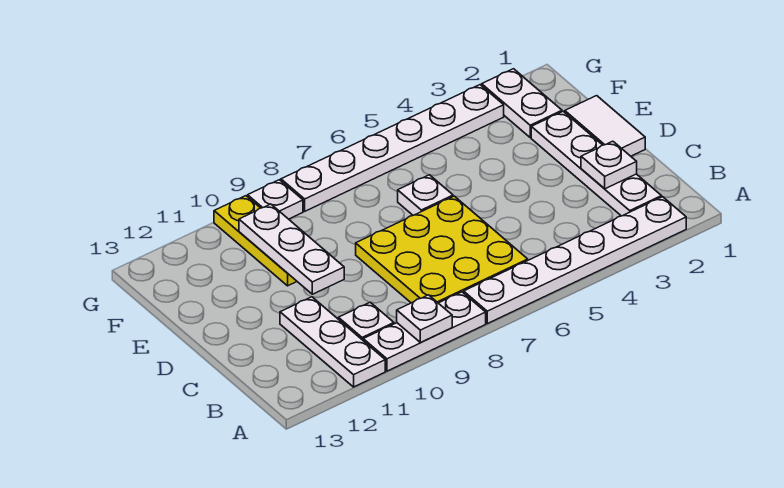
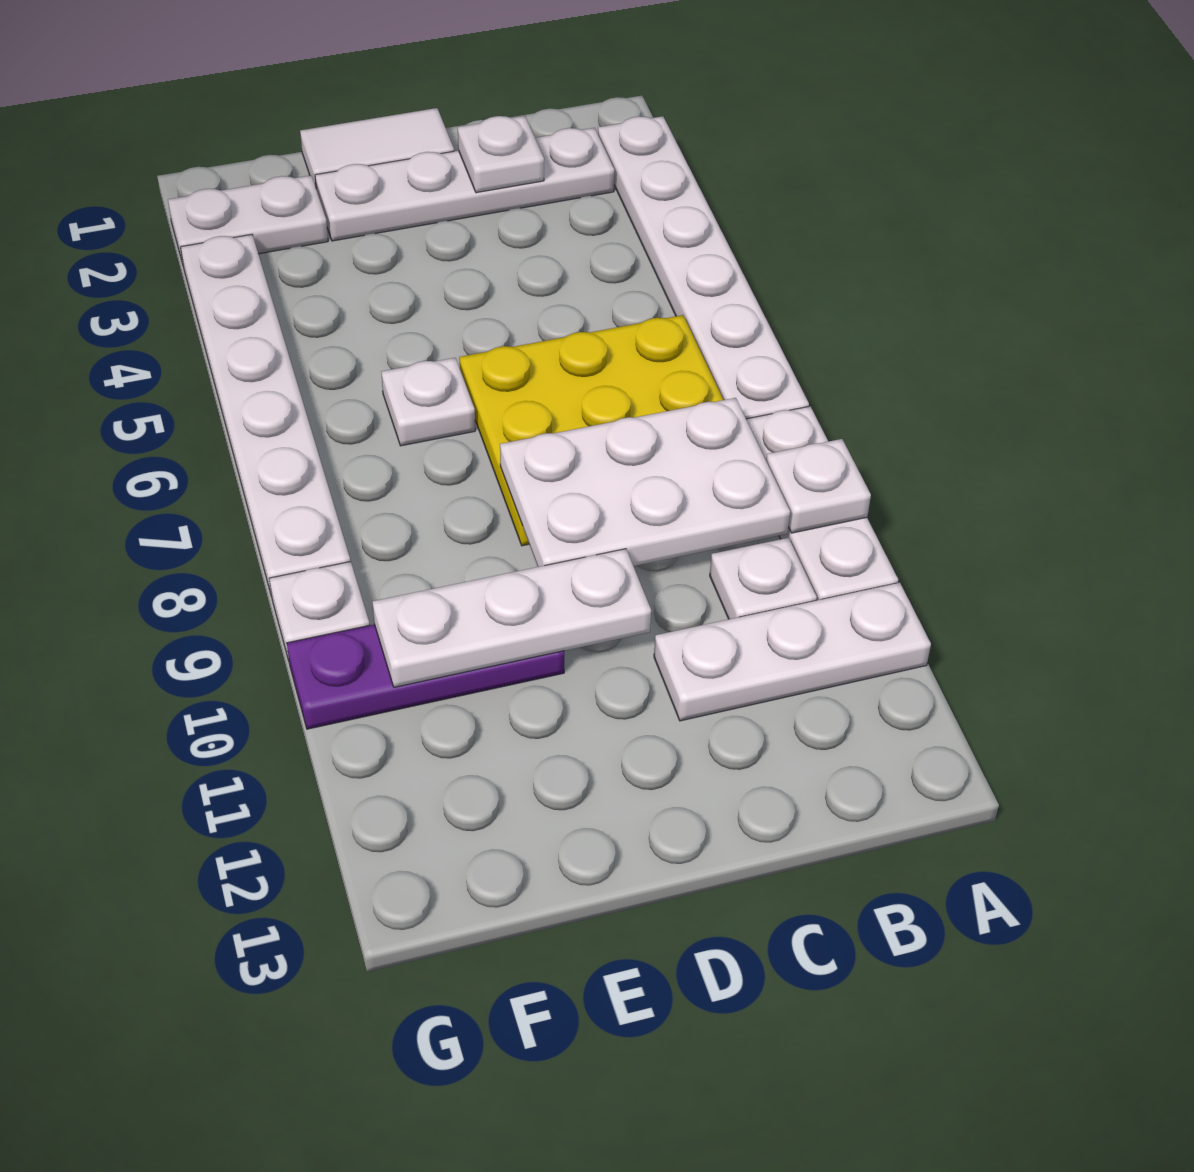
none -> white 2x3 plate [500,398,790,567]
yellow 1x3 plate [214,196,297,286] -> purple 1x3 plate [287,625,564,729]

